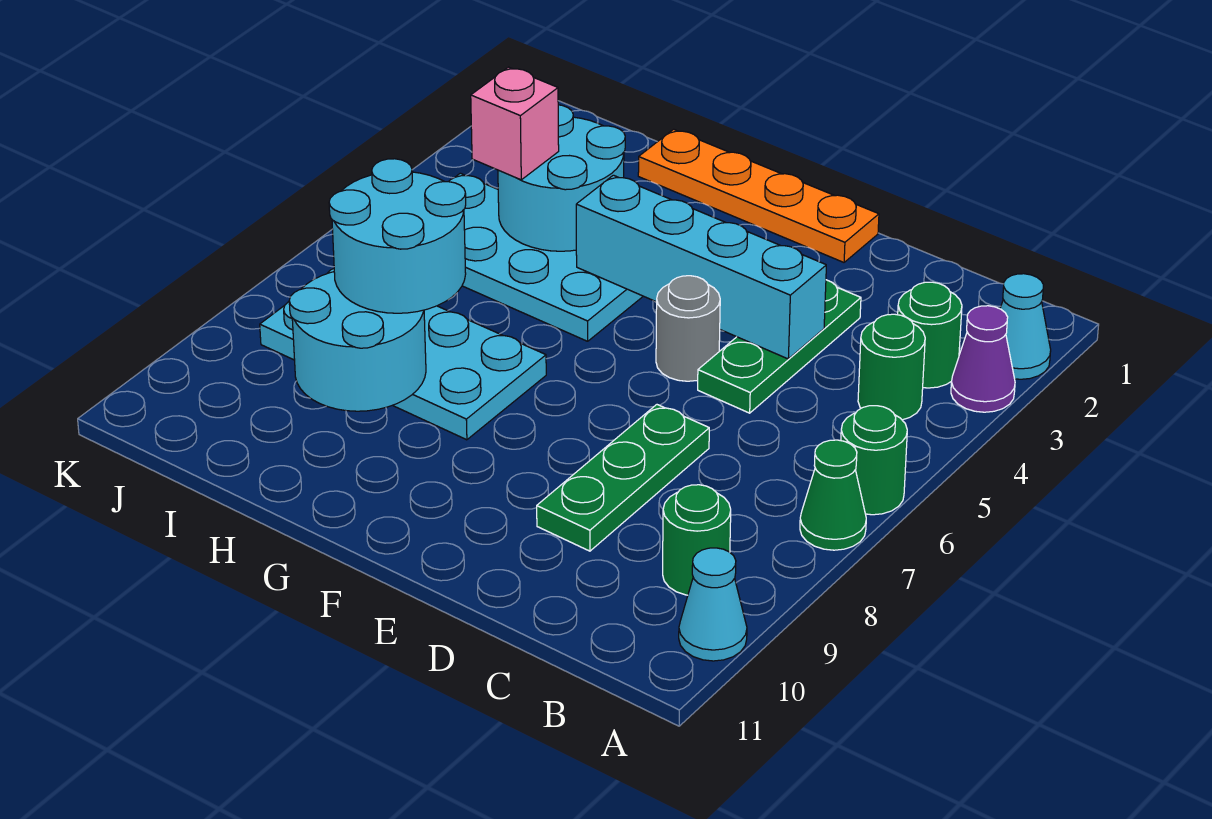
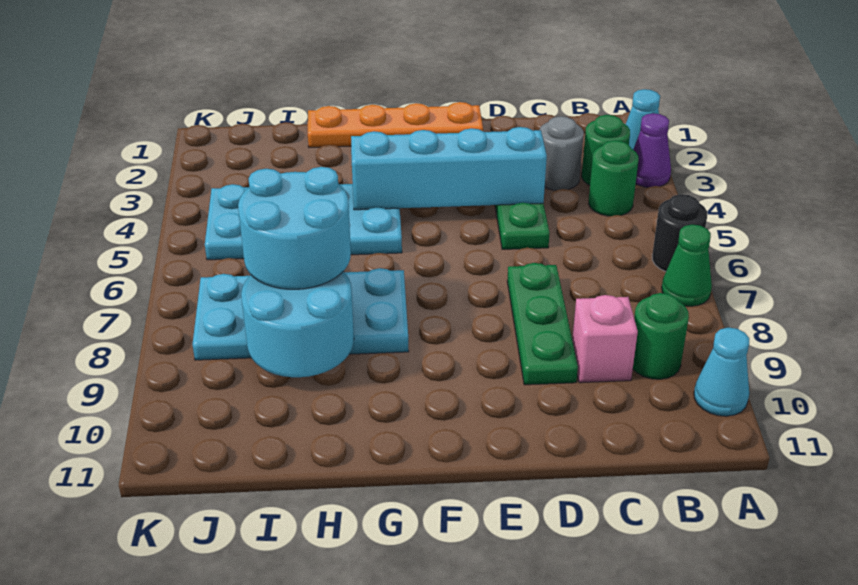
green 1x1 round brick [841,406,907,515] -> black 1x1 round brick [652,194,707,272]
grey 1x1 round brick [656,276,720,381] -> grey 1x1 round brick moved to [539,116,584,190]
cyan 2x2 round brick [498,105,625,251] -> none
pink 1x1 brick [471,67,559,180] -> pink 1x1 brick moved to [572,295,638,383]

